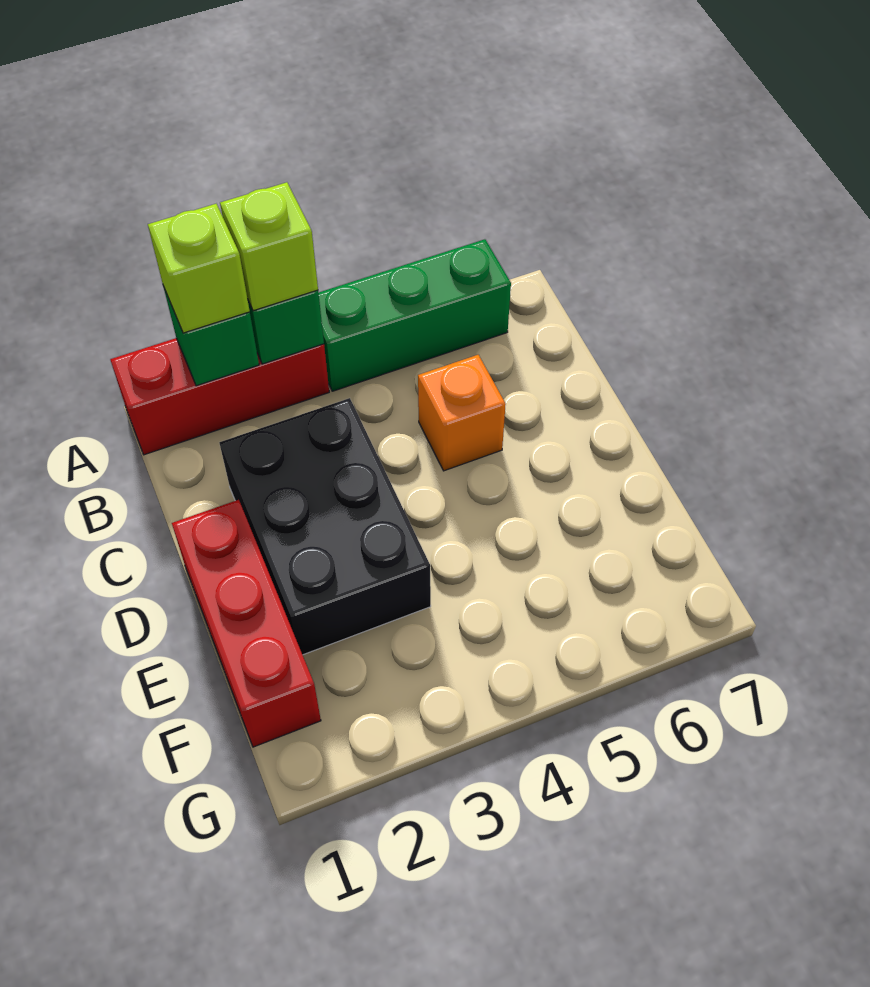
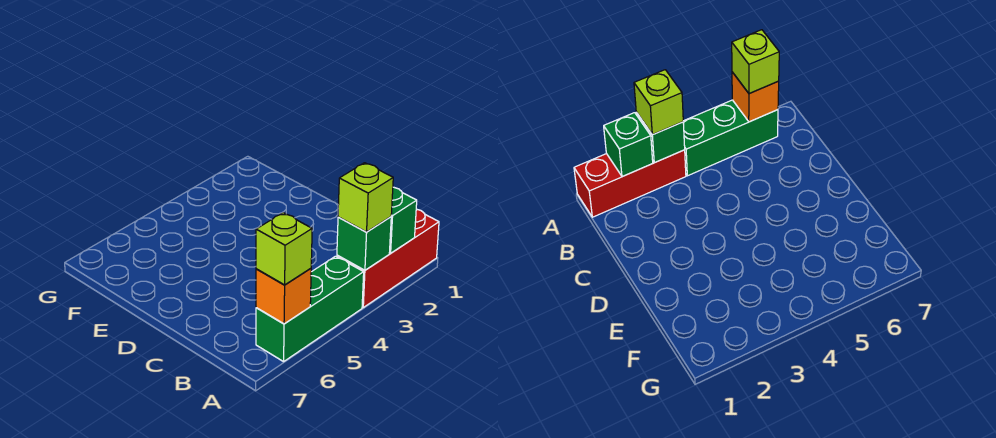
lime 1x1 brick [148,204,250,333] -> lime 1x1 brick moved to [256,213,312,285]
black 2x3 brick [219,398,431,655] -> none
orange 1x1 brick [418,355,506,471] -> orange 1x1 brick moved to [256,269,311,324]
red 1x3 brick [172,500,321,747] -> none

